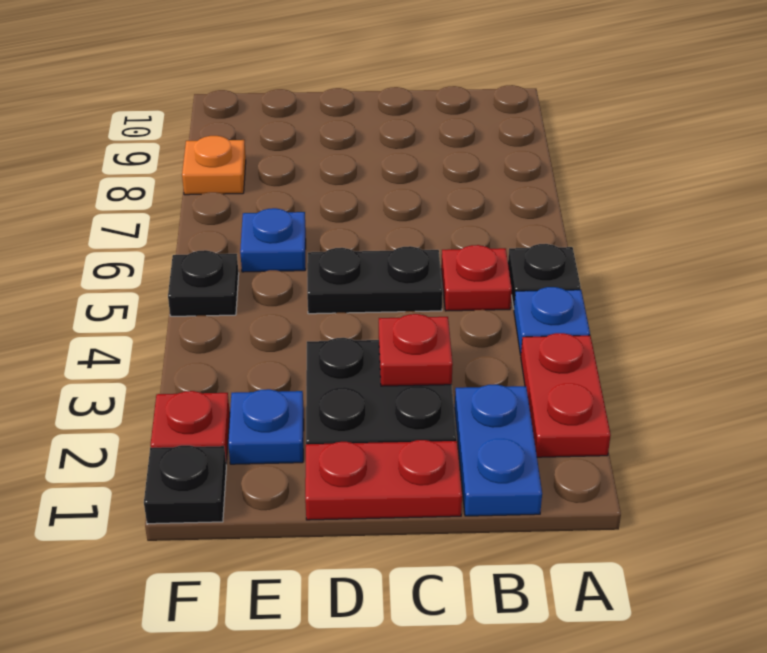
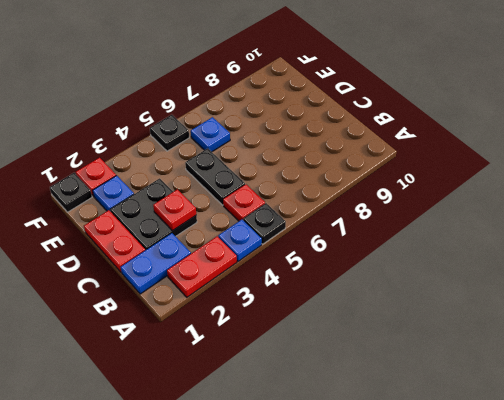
orange 1x1 plate [182,136,246,195] -> none

